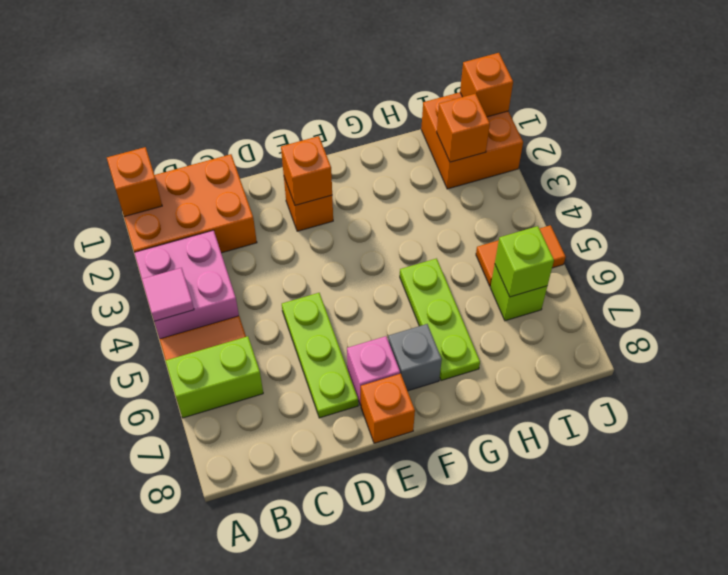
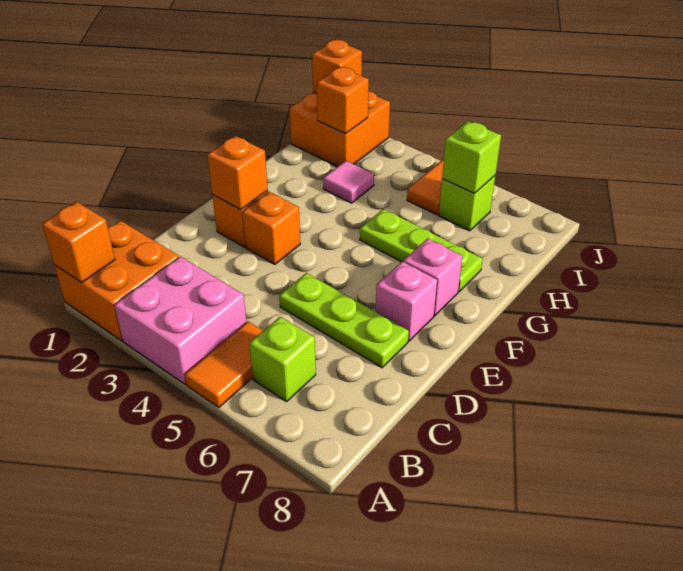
orange 2x3 brick [124,154,257,253] -> orange 2x2 brick [54,221,179,341]
pink 1x1 tile [142,268,194,321] -> pink 1x1 tile moved to [323,161,374,203]
lime 1x2 brick [165,336,263,418] -> lime 1x1 brick [249,317,316,402]
orange 1x1 brick [361,374,415,443] -> orange 1x1 brick moved to [242,192,300,264]
grey 1x1 brick [388,324,442,391] -> pink 1x1 brick [403,239,462,316]

